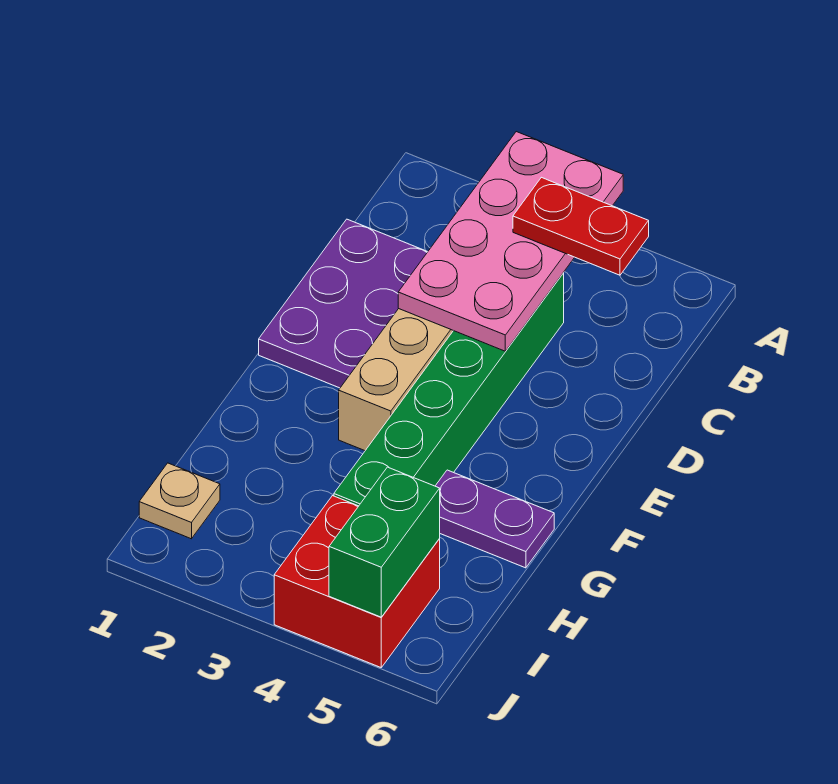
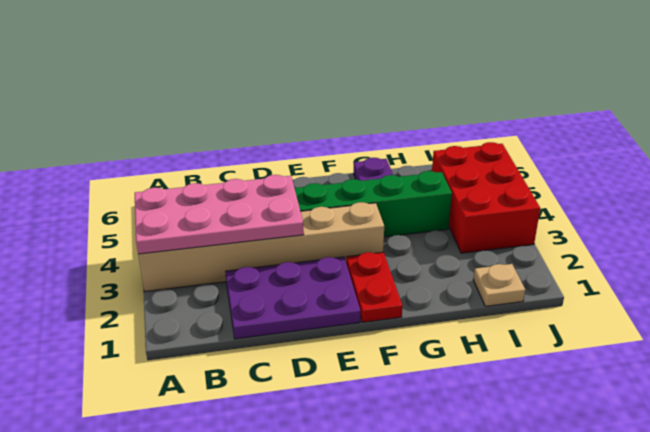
red 1x2 plate [513,177,649,275] -> red 1x2 plate moved to [346,252,402,322]
red 2x2 brick [274,496,440,667] -> red 2x3 brick [432,142,540,253]
green 1x2 brick [329,467,440,617] -> none

